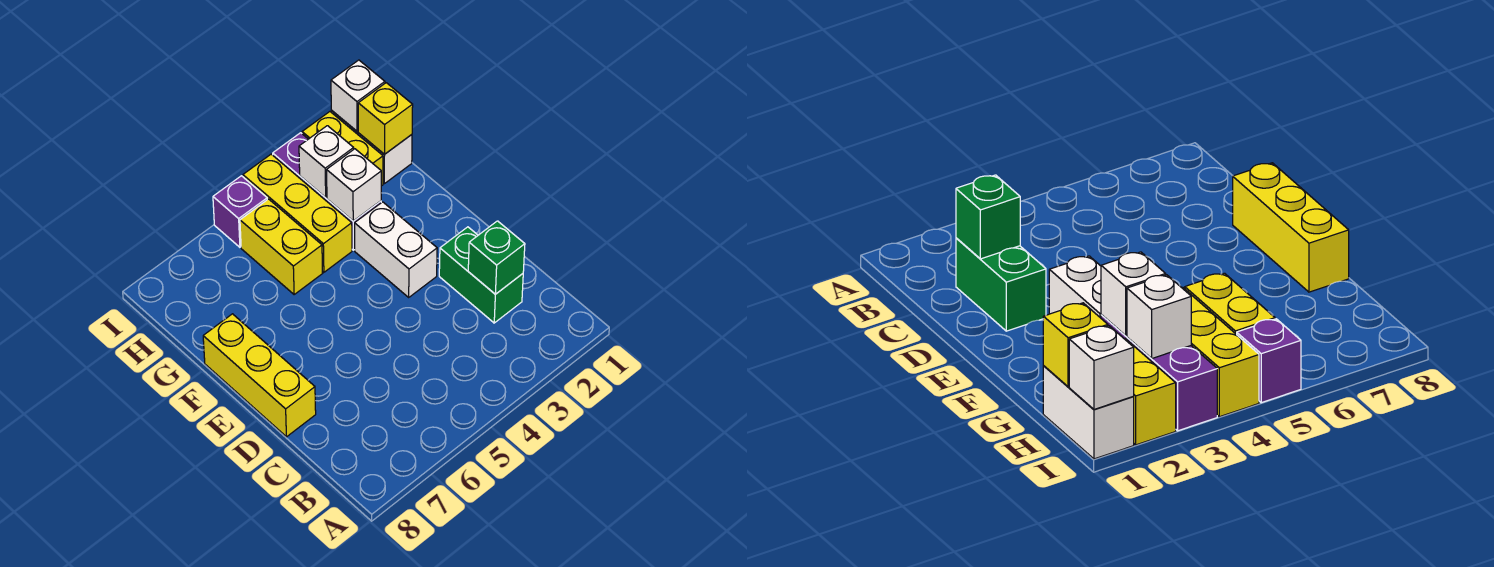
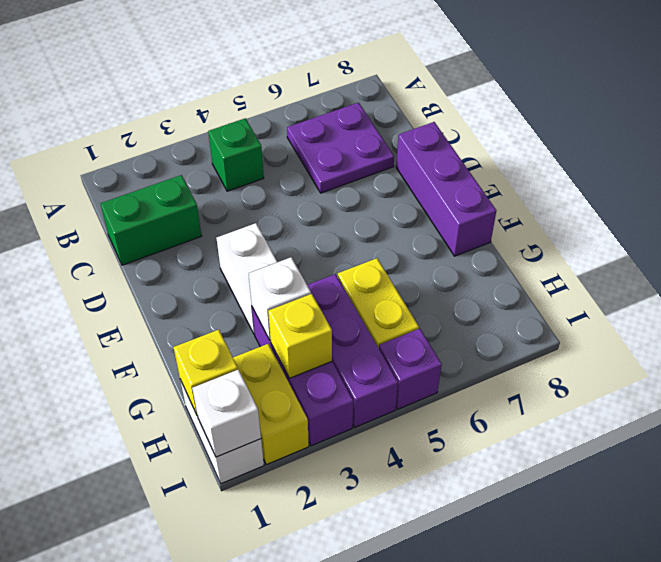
none -> purple 2x2 plate [287,103,394,193]
green 1x2 brick [439,227,523,323] -> green 1x2 brick turned to [100,175,202,265]
green 1x1 brick [468,221,525,294] -> green 1x1 brick moved to [208,118,264,191]
yellow 1x3 brick [203,314,316,437] -> purple 1x3 brick [396,122,496,256]
yellow 1x3 brick [243,154,352,272] -> purple 1x3 brick [307,274,398,427]
white 1x1 brick [299,126,354,198] -> yellow 1x1 brick [268,294,332,378]

